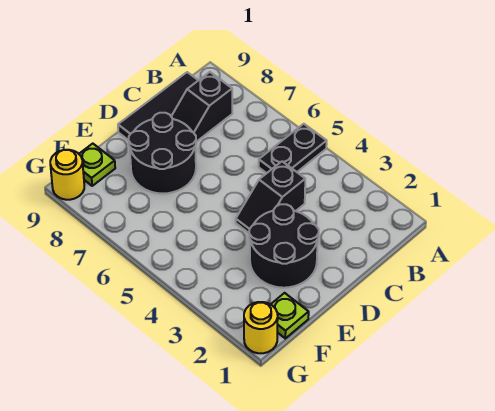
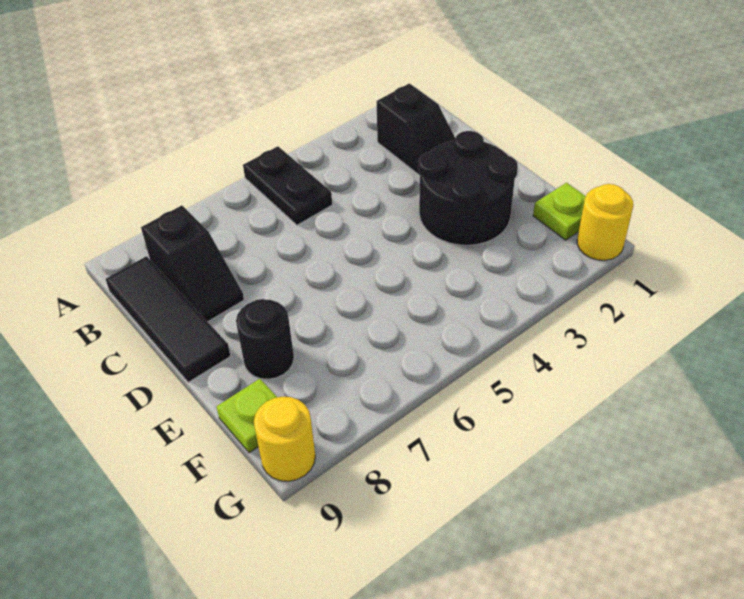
black 1x2 slope [236,161,305,233] -> black 1x2 slope moved to [376,83,455,175]
black 2x2 round brick [129,113,196,194] -> black 1x1 round brick [236,299,294,379]

